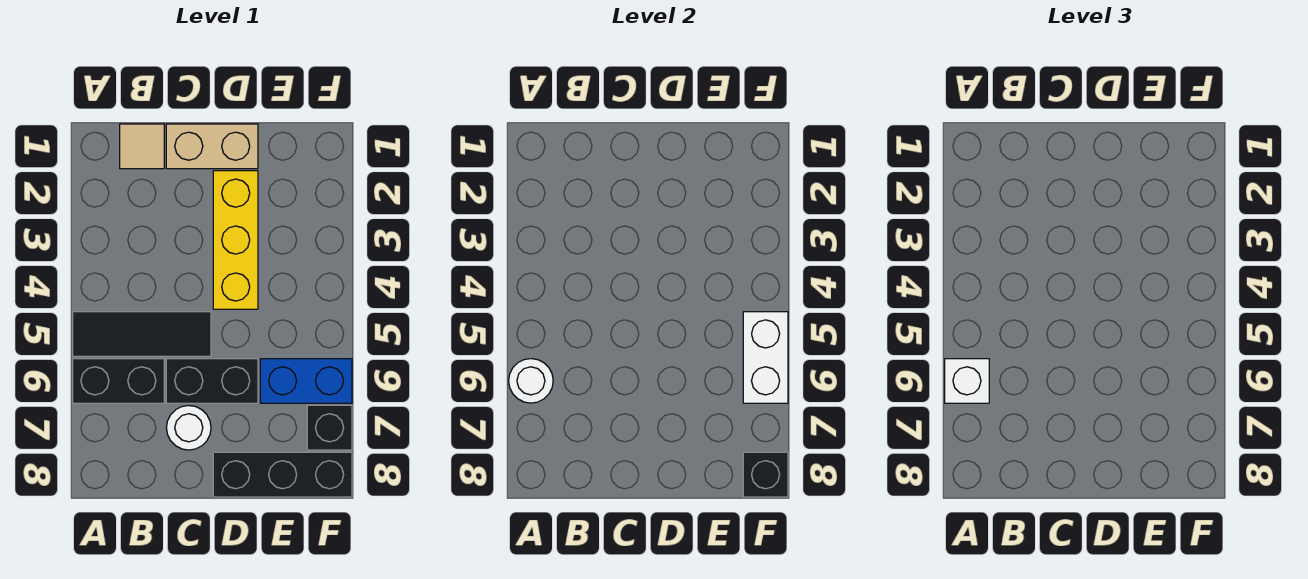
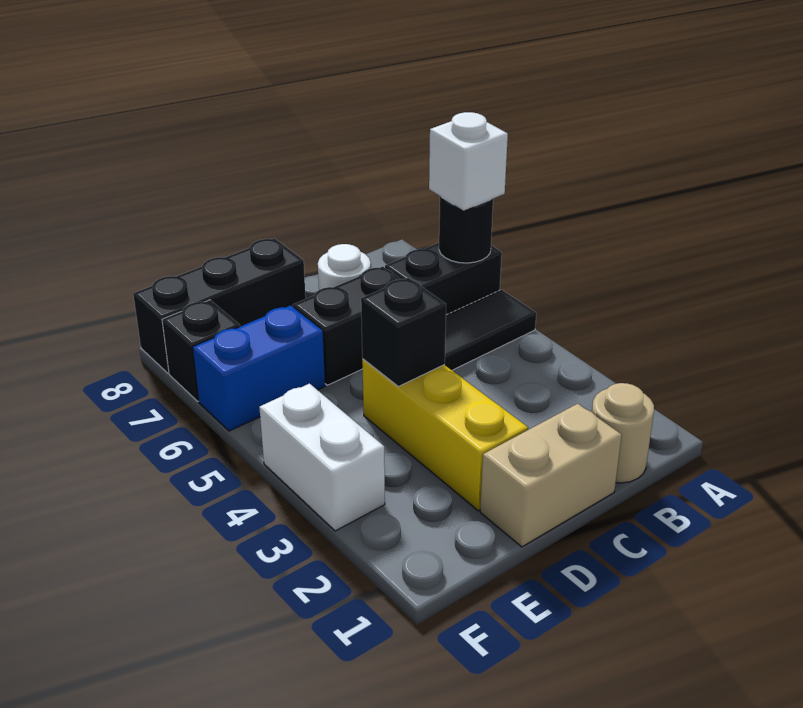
white 1x1 round brick [509,359,553,403] -> black 1x1 round brick [439,196,493,263]
tan 1x1 tile [120,124,164,169] -> tan 1x1 round brick [592,383,654,483]
white 1x2 brick [743,312,788,403] -> white 1x2 brick moved to [259,384,385,531]
black 1x1 brick [743,452,788,497] -> black 1x1 brick moved to [361,278,446,387]

